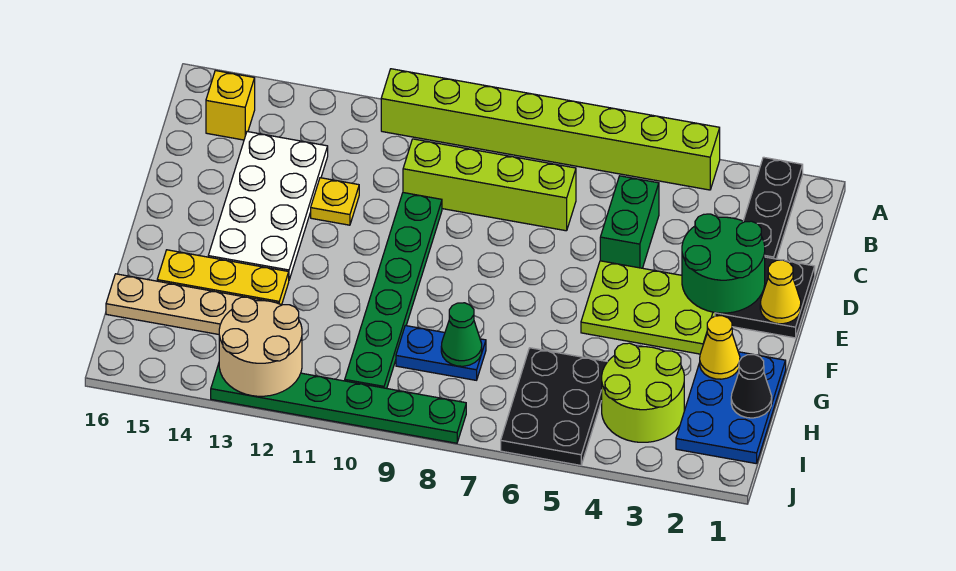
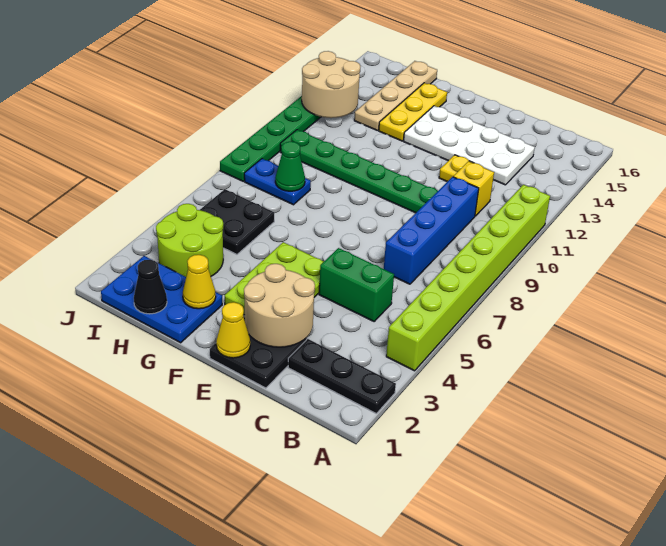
yellow 1x1 brick [206,71,255,140] -> yellow 1x1 brick moved to [453,161,494,216]
lime 1x4 brick [403,139,576,231] -> blue 1x4 brick [384,177,479,284]
green 2x2 round brick [682,214,765,313] -> tan 2x2 round brick [244,264,315,347]
black 2x3 plate [501,348,607,465] -> black 2x2 plate [200,189,274,254]
blue 1x2 plate [396,326,486,380] -> blue 1x2 plate turned to [244,159,311,205]

